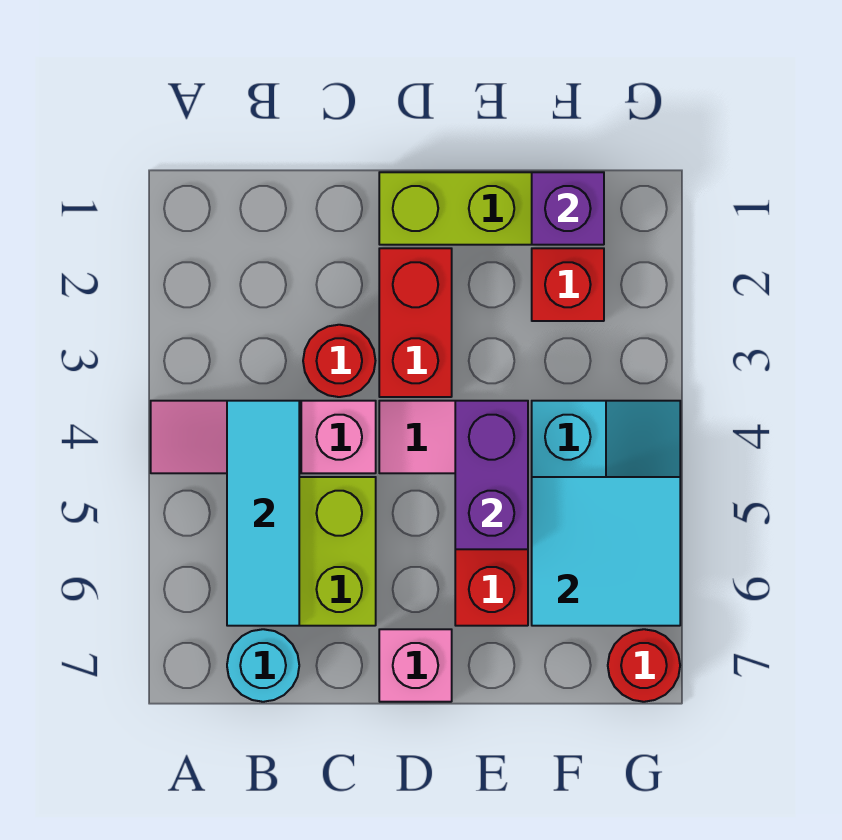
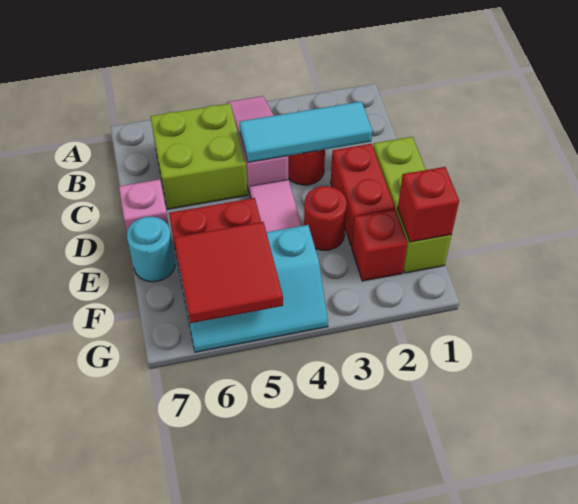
cyan 1x3 tile [227,401,299,626] -> cyan 1x3 tile moved to [240,101,372,162]
cyan 1x1 round brick [227,629,299,702] -> cyan 1x1 round brick moved to [127,217,175,282]
red 1x2 brick [379,248,452,397] -> red 1x2 brick turned to [331,144,395,246]
purple 1x2 brick [455,401,528,549] -> none
purple 1x1 brick [532,172,604,245] -> red 1x1 brick [398,167,459,242]
cyan 2x2 tile [532,477,680,626] -> red 2x2 tile [174,222,283,323]
red 1x1 round brick [608,629,680,702] -> red 1x1 round brick moved to [304,186,347,250]

